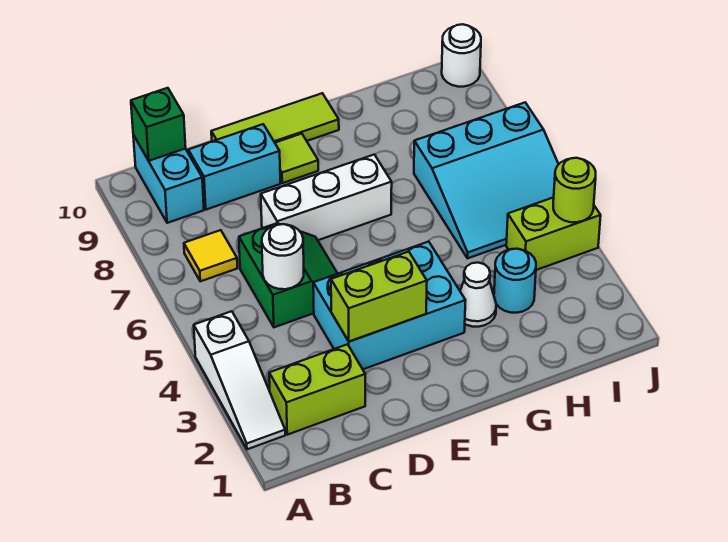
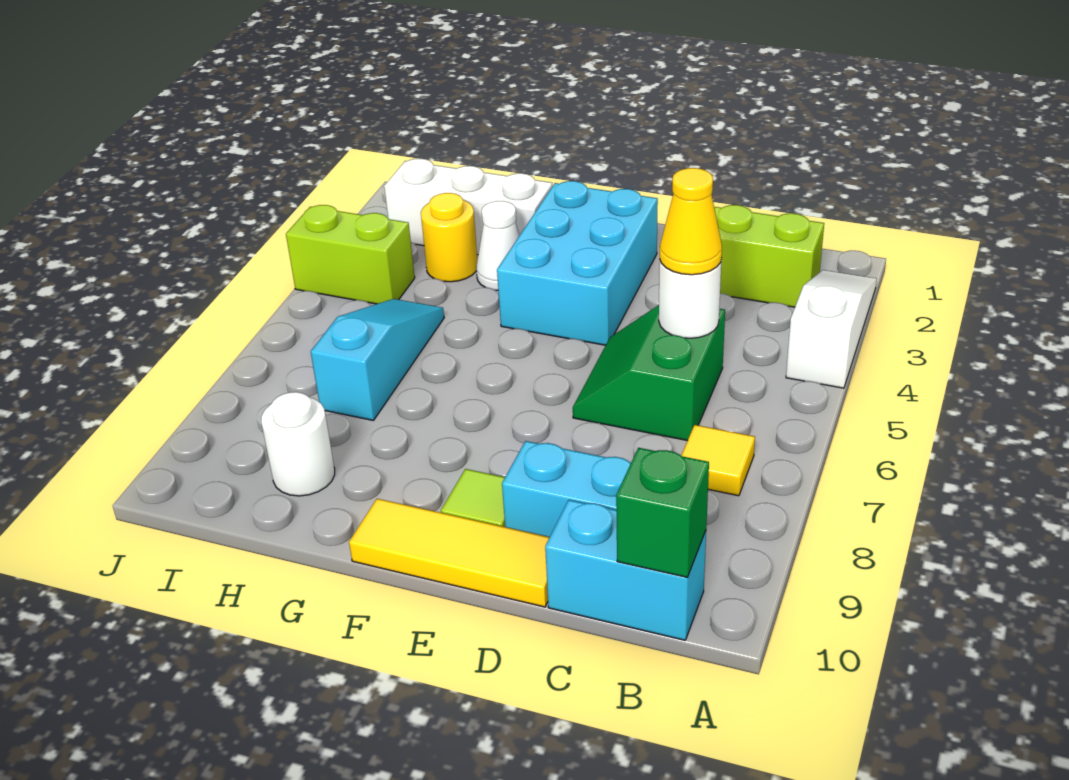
cyan 1x2 brick [133,135,204,223] -> cyan 1x2 brick turned to [545,500,706,640]
none -> yellow 1x1 cone [660,168,722,275]
cyan 2x3 brick [313,242,465,369] -> cyan 2x3 brick turned to [497,181,658,345]
lime 1x2 brick [331,251,427,342] -> none
white 1x3 brick [261,155,392,240] -> white 1x3 brick moved to [384,159,553,255]
lime 1x3 tile [211,93,339,143] -> yellow 1x3 tile [349,499,550,607]
cyan 1x1 round brick [494,249,536,313] -> yellow 1x1 round brick [421,193,477,282]
cyan 3x3 slope [414,103,559,258] -> cyan 1x3 slope [311,299,444,420]
lime 1x1 round brick [553,158,596,222] -> none
white 1x1 round brick [442,24,481,87] -> white 1x1 round brick moved to [261,392,335,496]

